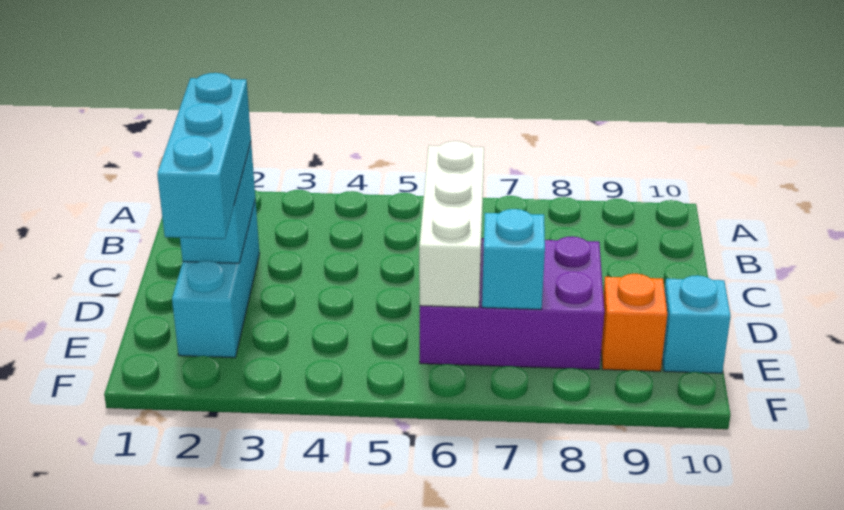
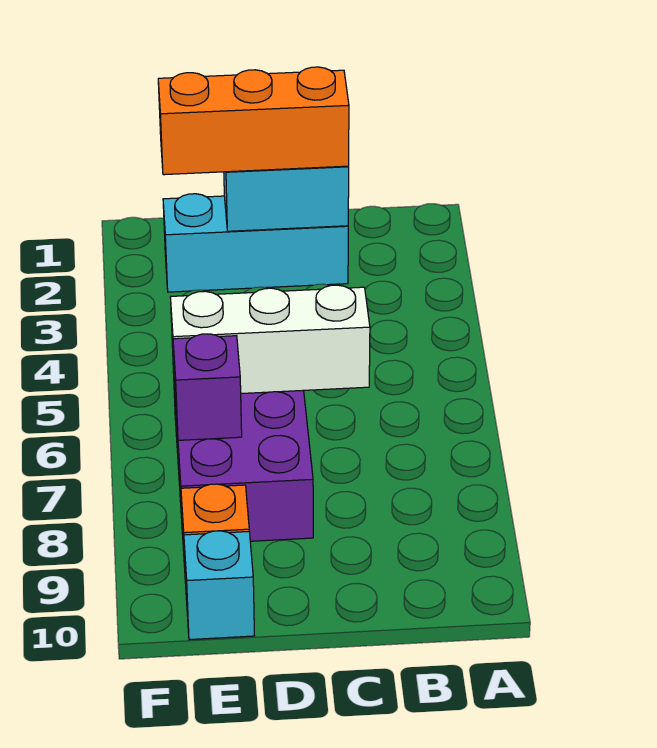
cyan 1x3 brick [157,73,251,239] -> orange 1x3 brick [158,67,349,175]
cyan 1x1 brick [482,209,545,310] -> purple 1x1 brick [173,334,242,440]

